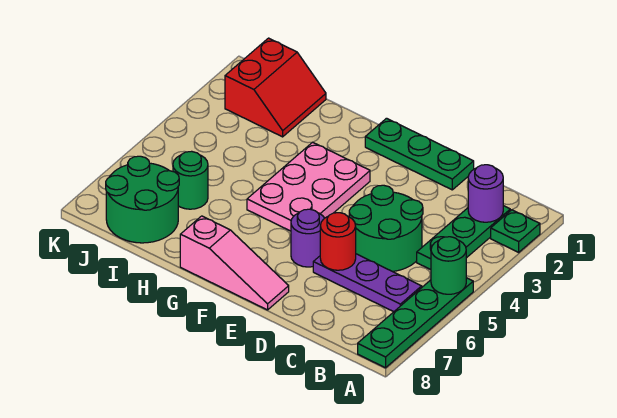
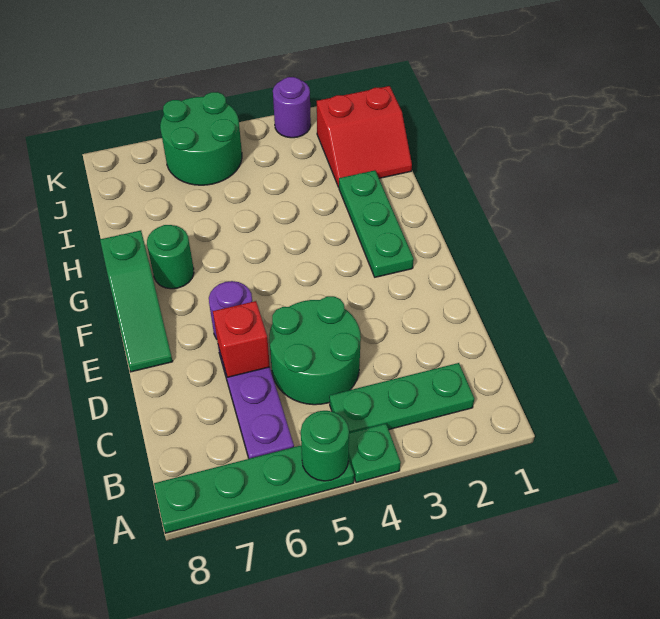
green 1x1 plate [491,210,540,252] -> green 1x1 plate moved to [348,424,401,482]
purple 1x1 round brick [468,165,503,222] -> purple 1x1 round brick moved to [273,77,311,138]
green 1x3 plate [365,118,474,190] -> green 1x3 plate moved to [339,170,414,277]
red 1x1 round brick [320,213,356,270] -> red 1x1 brick [213,301,270,377]
pink 1x3 slope [180,216,289,310] -> green 1x3 slope [100,231,173,372]
pink 2x3 plate [247,142,370,231] -> none
green 1x1 round brick [173,151,208,209] -> green 1x1 round brick moved to [147,225,194,289]
green 2x2 round brick [106,156,179,243] -> green 2x2 round brick moved to [160,92,242,185]

